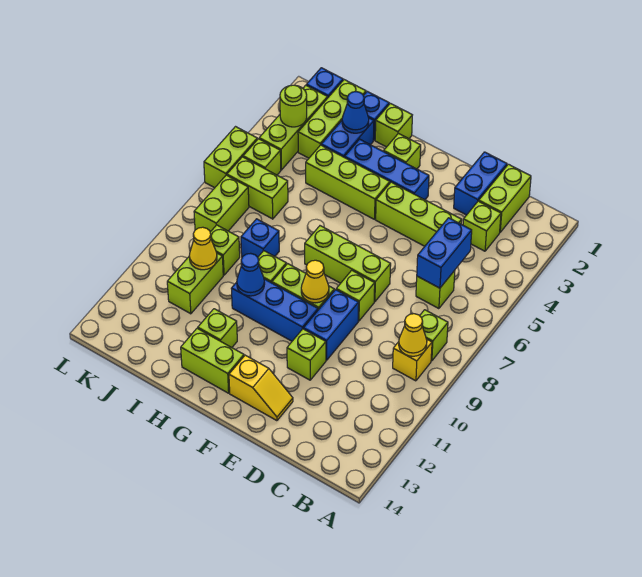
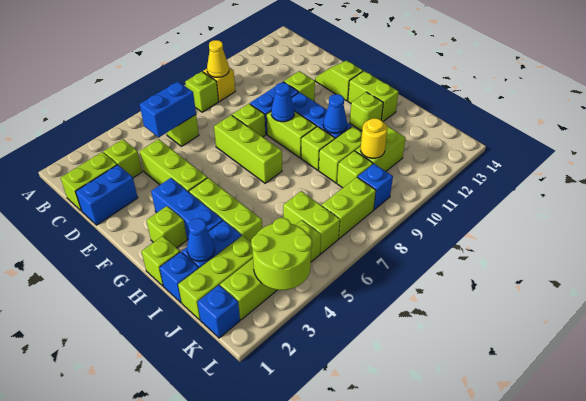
yellow 1x2 slope [229,355,293,421] -> lime 1x2 slope [315,61,363,101]
yellow 1x1 cone [301,260,329,303] -> blue 1x1 cone [271,83,294,122]
blue 1x1 brick [241,219,279,257] -> blue 1x1 brick moved to [358,164,393,210]
yellow 1x1 cone [189,227,217,270] -> yellow 1x1 round brick [361,118,388,158]
lime 1x1 round brick [280,85,307,127] -> lime 2x2 round brick [251,218,312,290]
lime 1x2 brick [204,127,257,188] -> lime 1x2 brick moved to [319,126,362,183]

